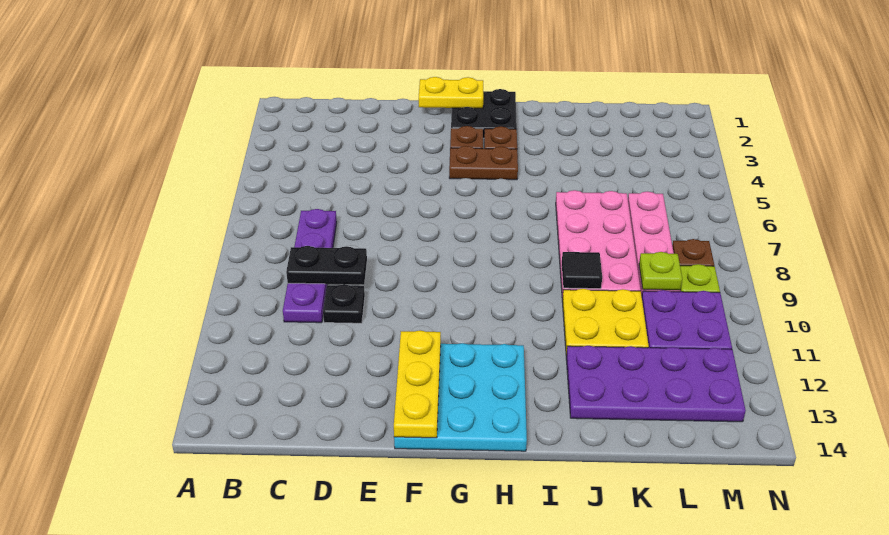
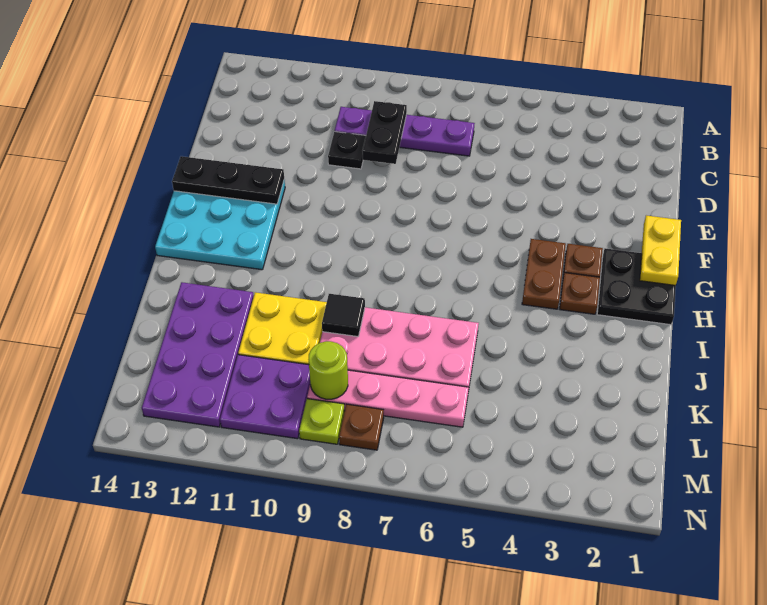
yellow 1x3 plate [394,330,441,438] -> black 1x3 plate [172,156,284,204]
lime 1x1 plate [639,252,682,290] -> lime 1x1 round brick [308,341,348,399]

